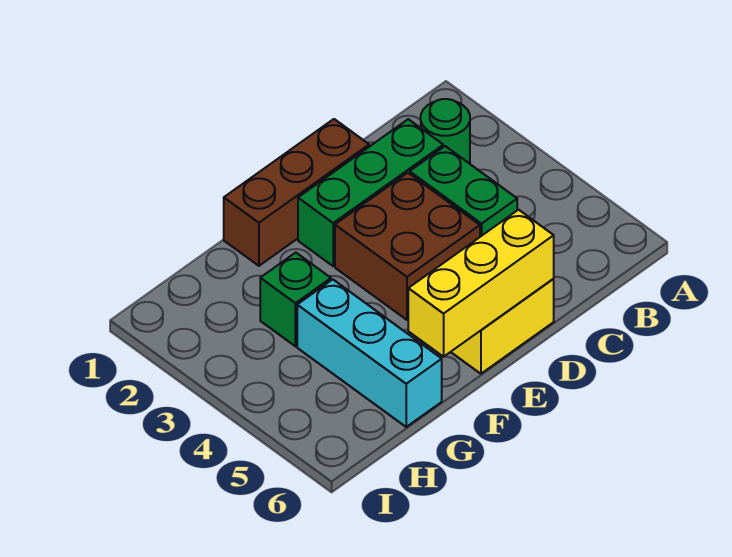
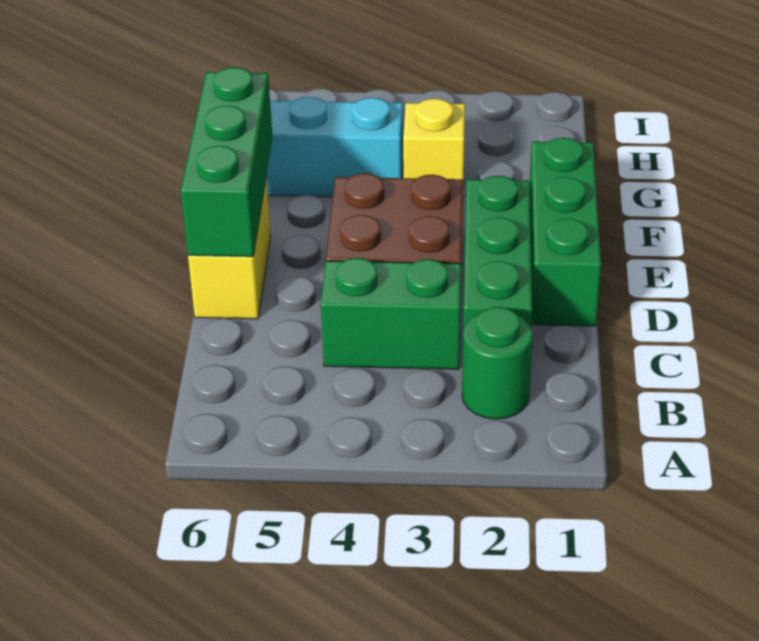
brown 1x3 brick [224,119,369,266] -> green 1x3 brick [530,138,601,326]
yellow 1x3 brick [408,210,554,357] -> green 1x3 brick [181,67,272,257]
green 1x1 brick [260,253,331,346] -> yellow 1x1 brick [403,99,465,182]

